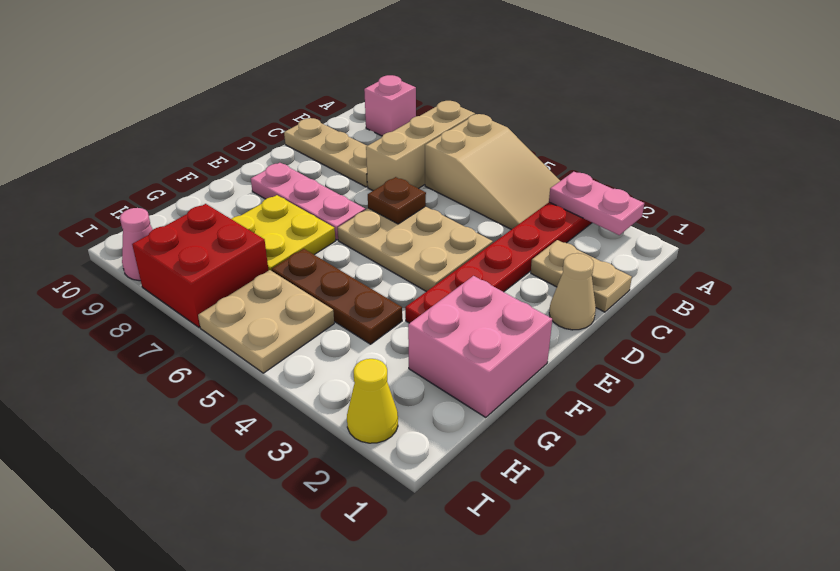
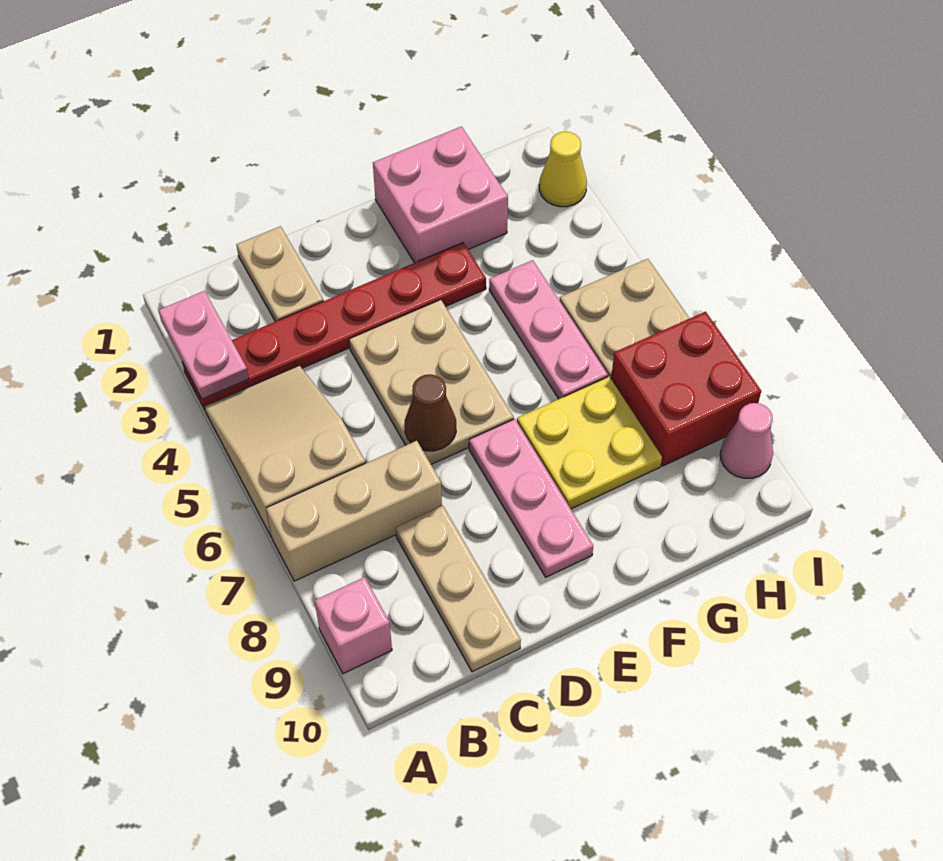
tan 1x1 cone [549,253,596,330] -> none
brown 1x1 plate [368,177,426,224] -> brown 1x1 cone [405,374,456,451]
brown 1x3 plate [272,249,402,344] -> pink 1x3 plate [489,260,608,399]

